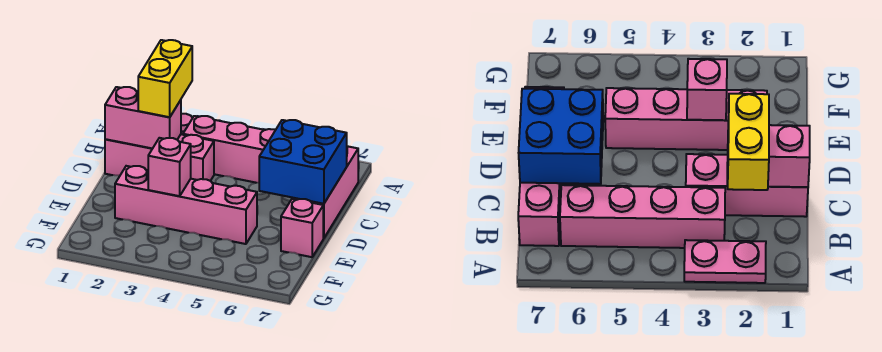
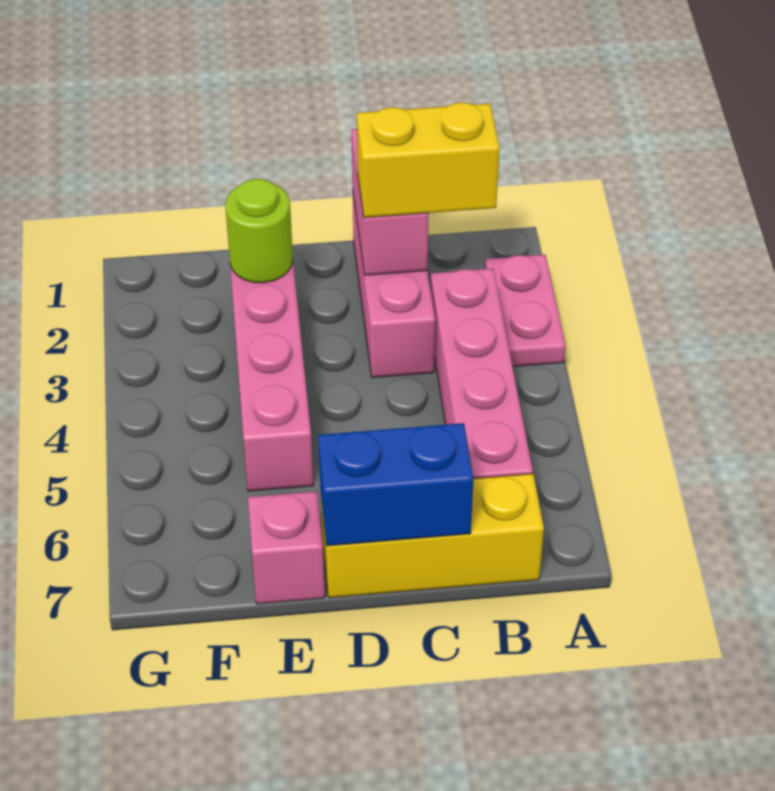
pink 1x3 brick [292,146,358,238] -> yellow 1x3 brick [321,474,544,598]
blue 2x2 brick [259,120,347,204] -> blue 1x2 brick [318,423,473,546]
none -> lime 1x1 round brick [225,179,293,283]
pink 1x1 brick [148,138,191,196] -> none

